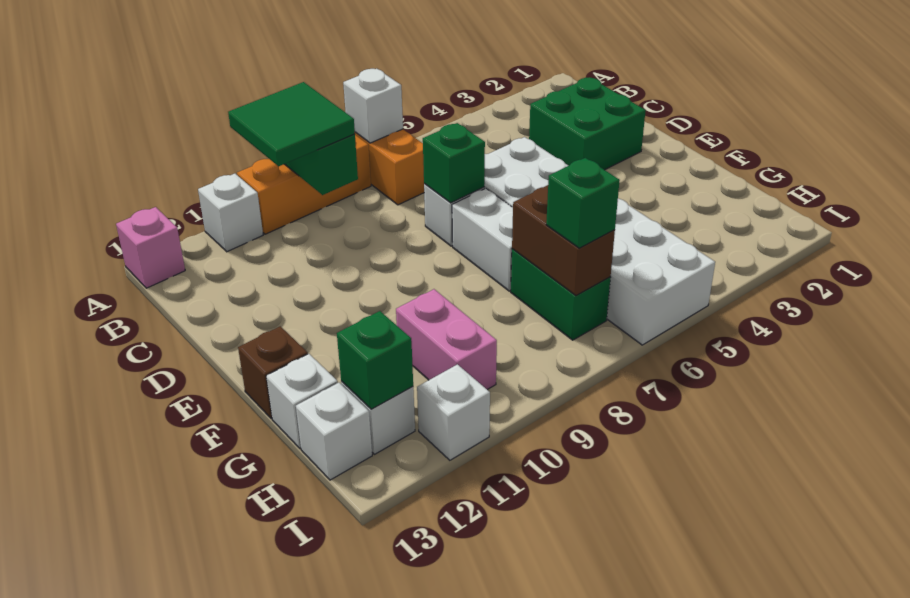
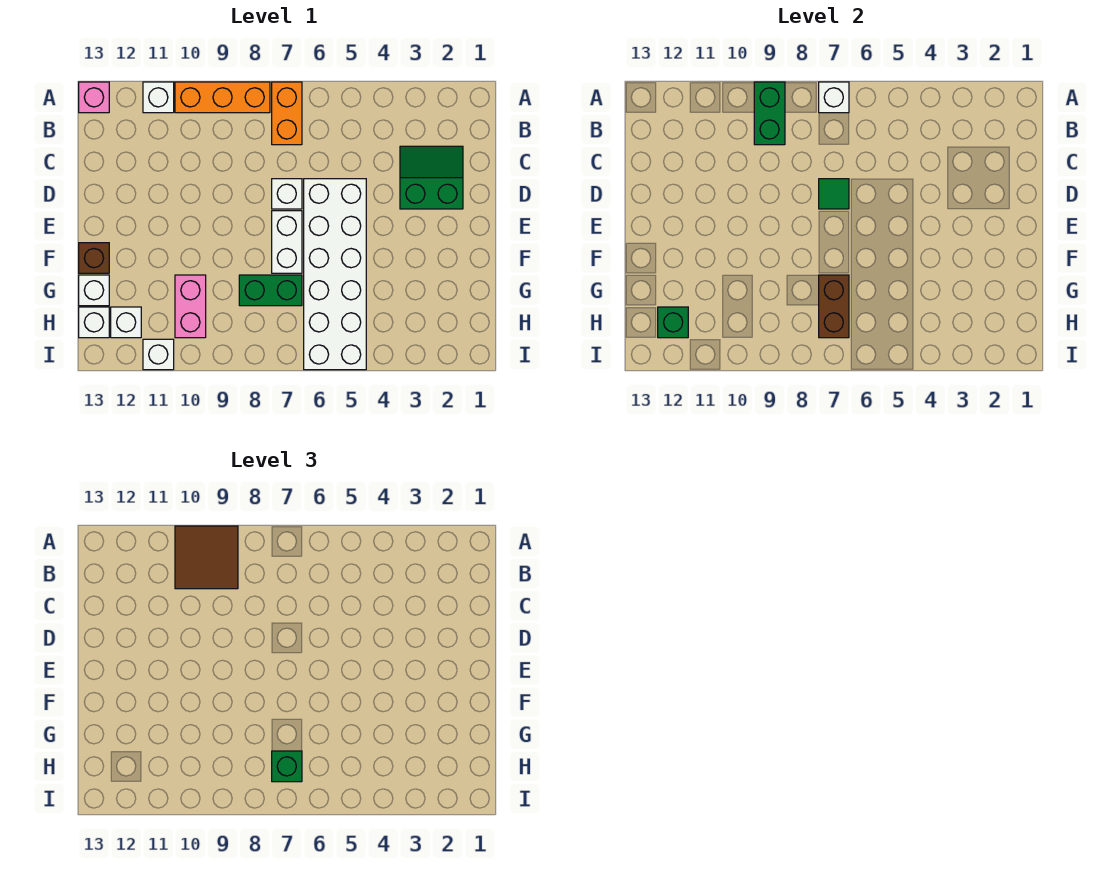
green 2x2 tile [228,82,355,166] -> brown 2x2 tile [175,526,238,589]
green 2x2 brick [529,77,646,170] -> green 2x2 slope [400,146,463,209]
green 1x1 brick [423,123,485,203] -> green 1x1 tile [819,179,849,209]
green 1x2 brick [511,249,611,340] -> green 1x2 brick turned to [239,275,302,306]

